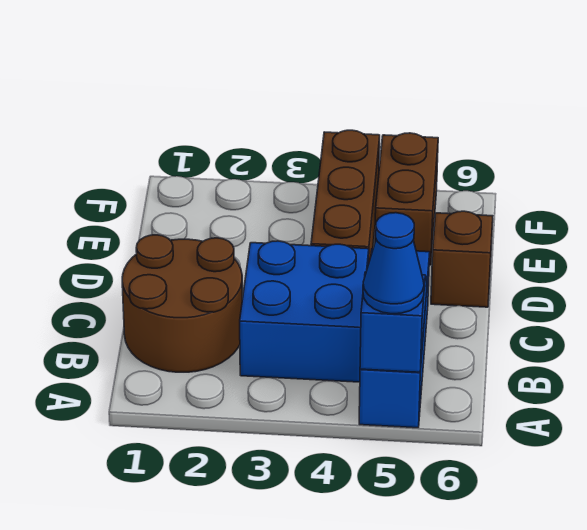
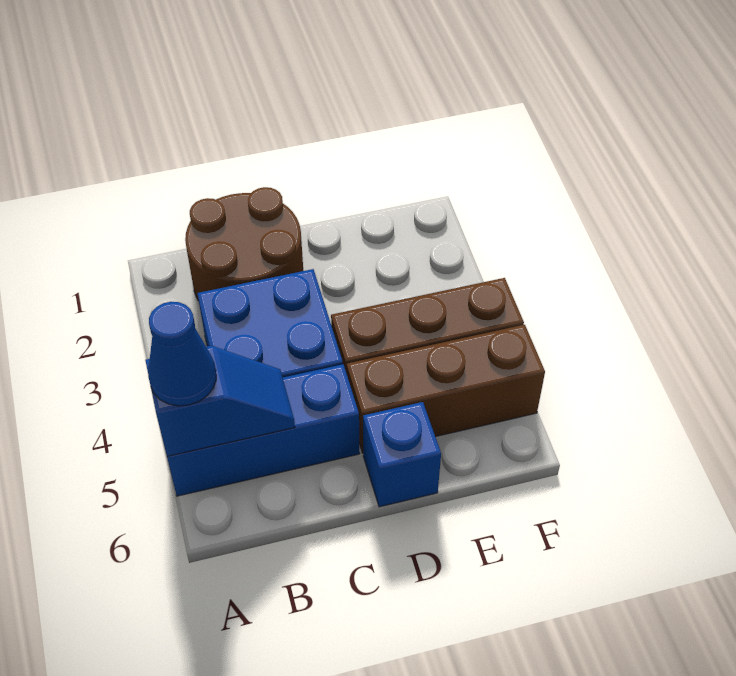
brown 1x1 brick [431,211,493,307] -> blue 1x1 brick [363,402,441,507]
brown 1x2 brick [375,133,438,265] -> brown 1x3 brick [347,325,545,453]

